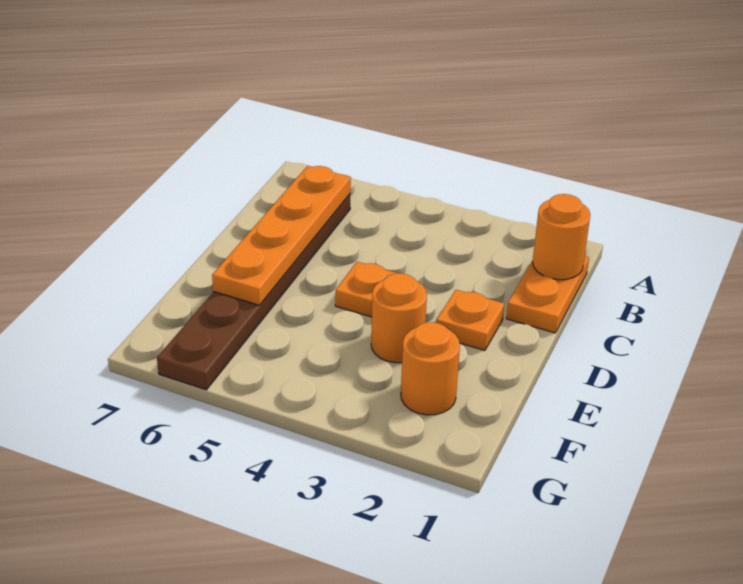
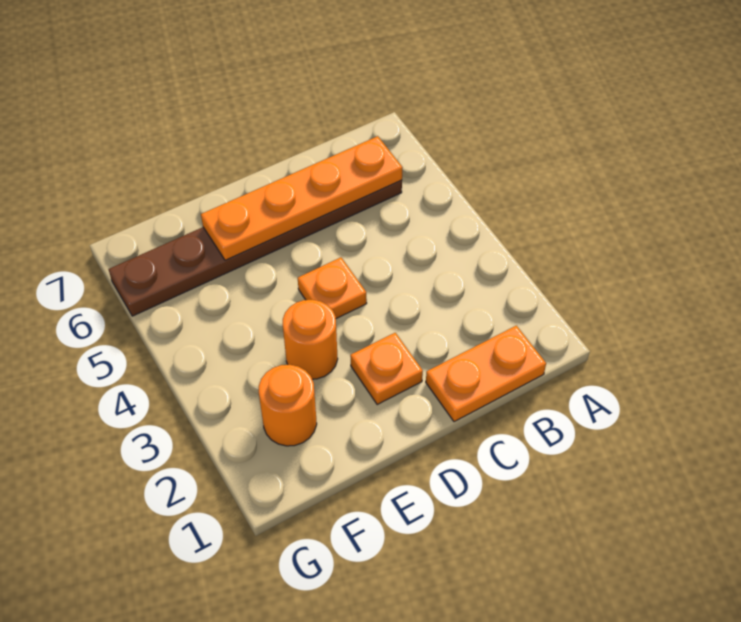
orange 1x1 round brick [533,194,590,280] -> none

